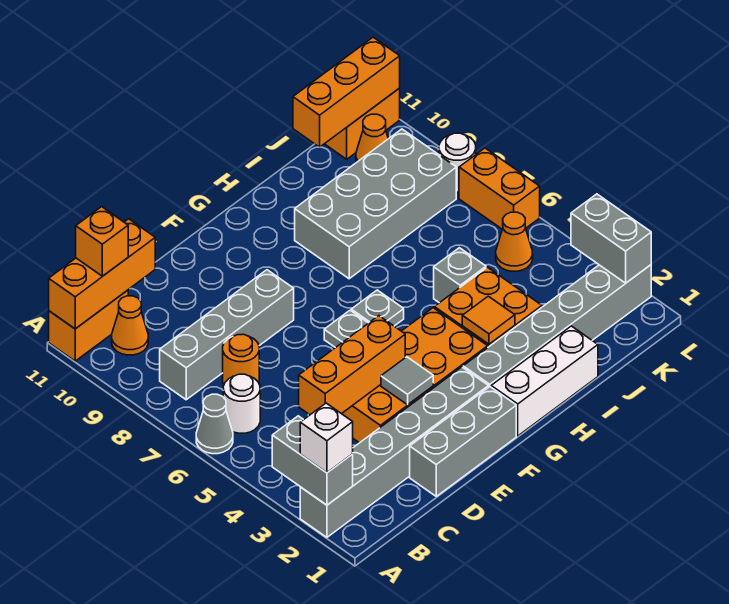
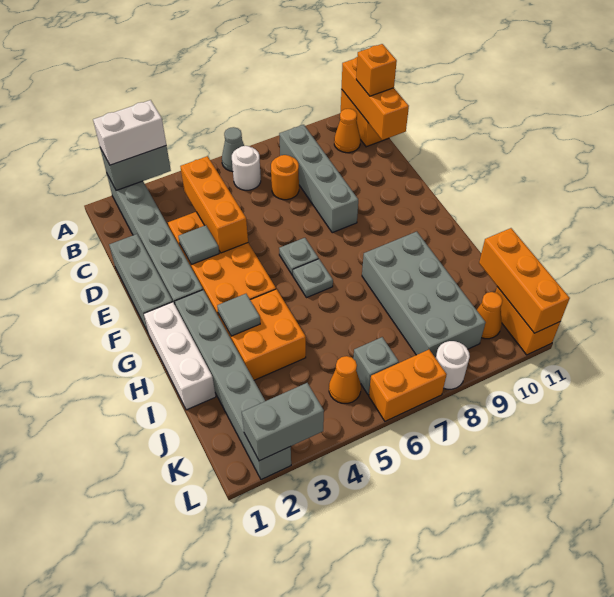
white 1x1 brick [300,403,353,473] -> white 1x2 brick [93,100,166,165]
orange 1x1 tile [462,296,515,344] -> grey 1x1 tile [217,294,260,336]
grey 1x1 brick [434,248,486,303] -> grey 1x1 brick moved to [353,337,399,395]

